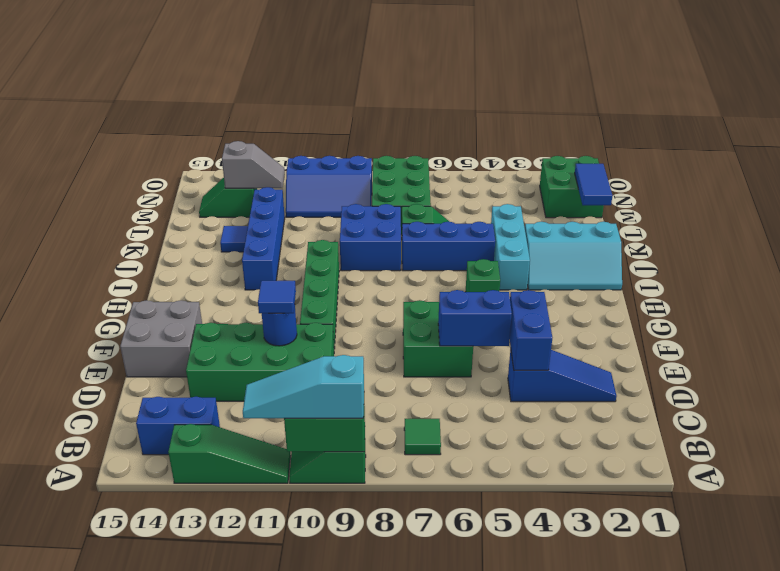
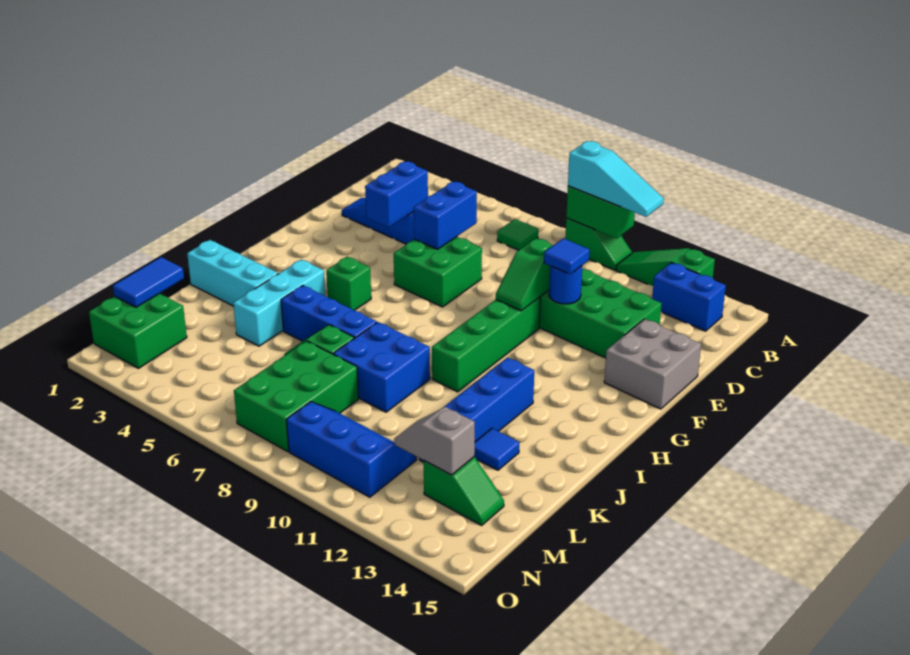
blue 1x2 brick [438,290,512,346] -> blue 1x2 brick turned to [414,182,477,249]
none -> green 1x2 slope [496,238,553,311]

